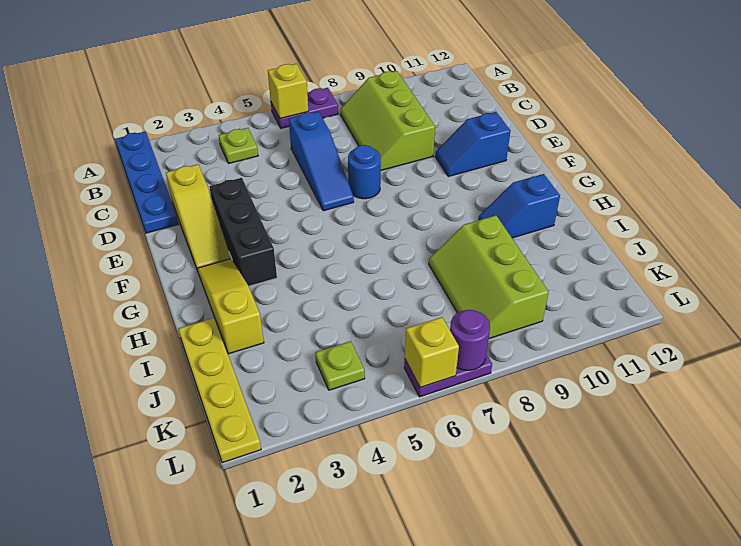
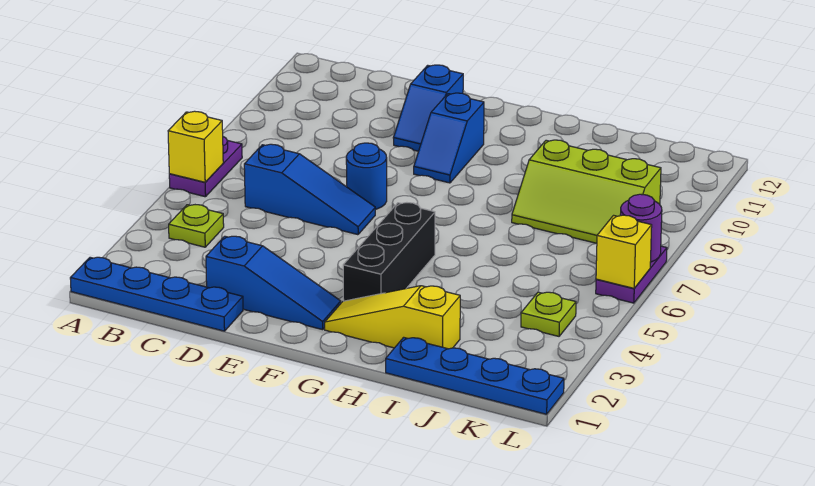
lime 2x3 slope [340,71,435,170] -> none
yellow 1x3 slope [166,164,231,271] -> blue 1x3 slope [206,236,341,330]
black 1x3 brick [209,178,277,286] -> black 1x3 brick turned to [343,203,435,301]
blue 1x2 slope [478,174,560,238] -> blue 1x2 slope moved to [414,93,484,183]
yellow 1x4 plate [179,318,261,463] -> blue 1x4 plate [386,337,564,414]

